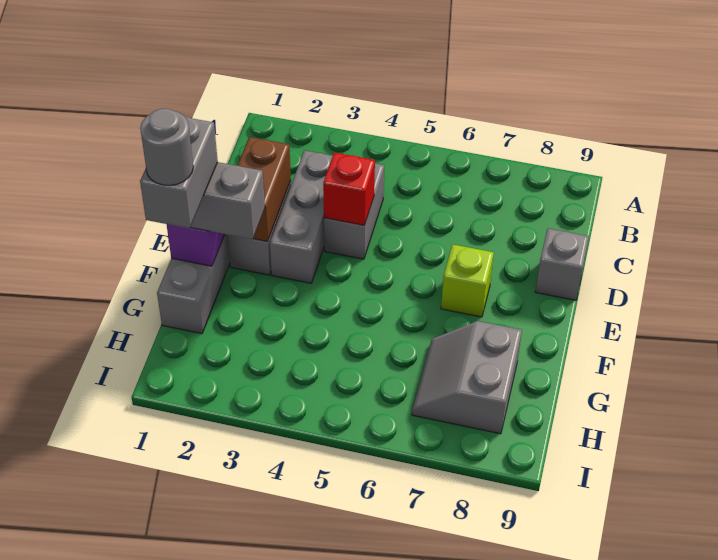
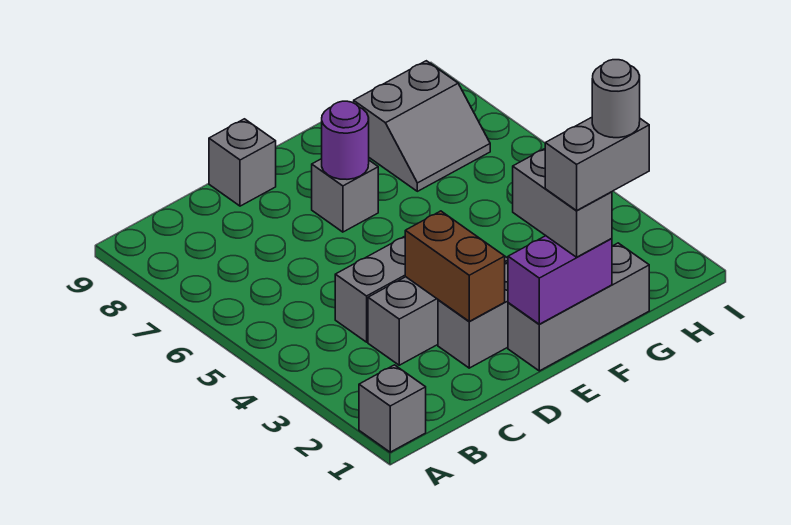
none -> grey 1x1 brick [359,365,426,452]
brown 1x2 brick [237,137,291,242] -> brown 1x2 brick turned to [405,211,505,322]
red 1x1 brick [323,152,375,225] -> none
lime 1x1 brick [441,244,494,317] -> grey 1x1 brick [312,159,378,232]
none -> purple 1x1 round brick [322,101,369,179]

